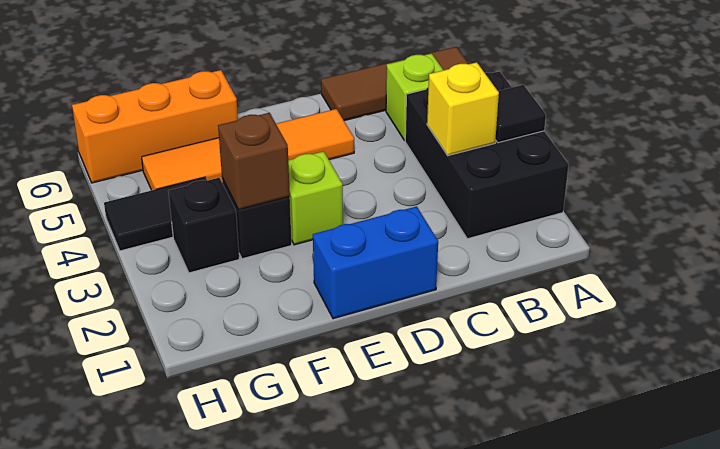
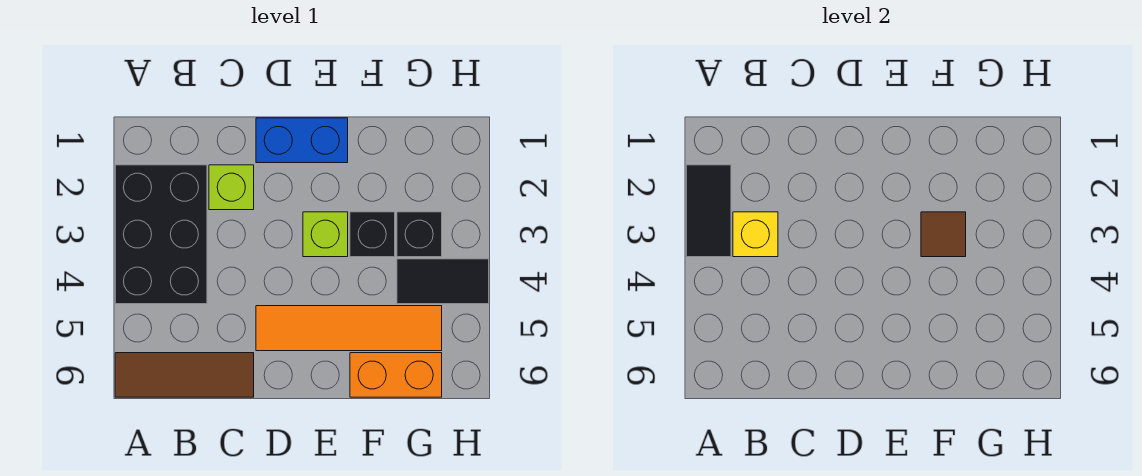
black 1x1 tile [496,85,546,143] -> black 1x2 tile [686,165,731,257]
lime 1x1 brick [386,54,443,140] -> lime 1x1 brick moved to [209,165,254,210]
brown 1x1 brick [218,113,290,209] -> brown 1x1 tile [921,212,966,257]
orange 1x3 brick [72,70,238,183] -> orange 1x2 brick [350,353,442,397]

